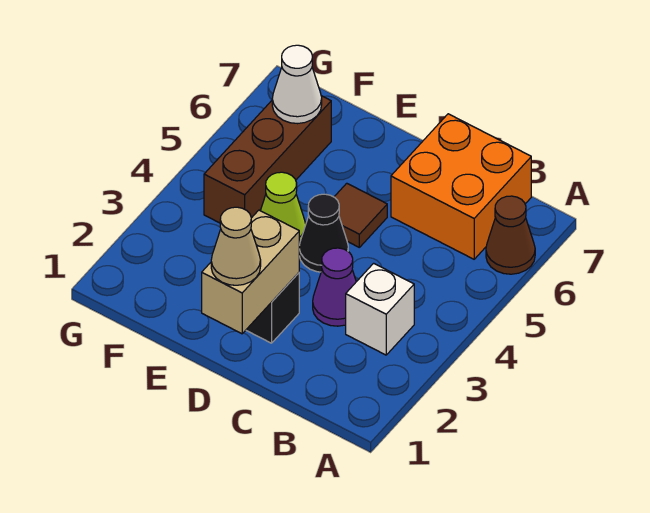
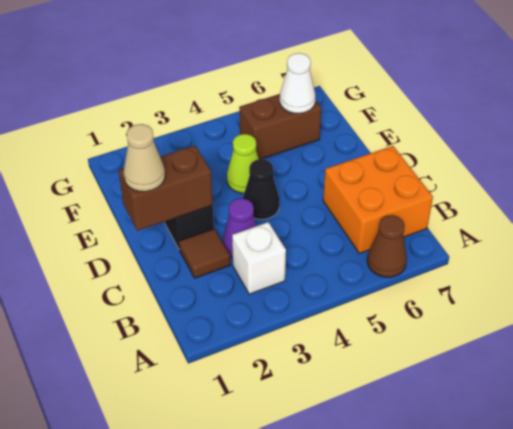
tan 1x2 brick [202,210,299,334] -> brown 1x2 brick [119,146,213,231]
brown 1x1 tile [334,183,387,247] -> brown 1x1 tile moved to [179,229,230,278]
brown 1x3 brick [204,96,331,223] -> brown 1x2 brick [239,94,321,160]

